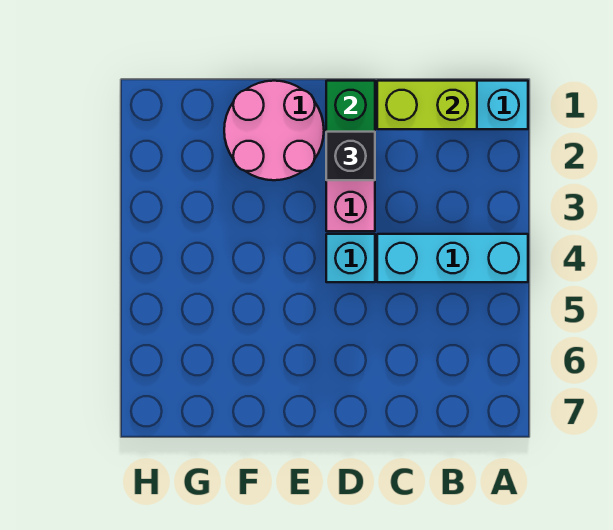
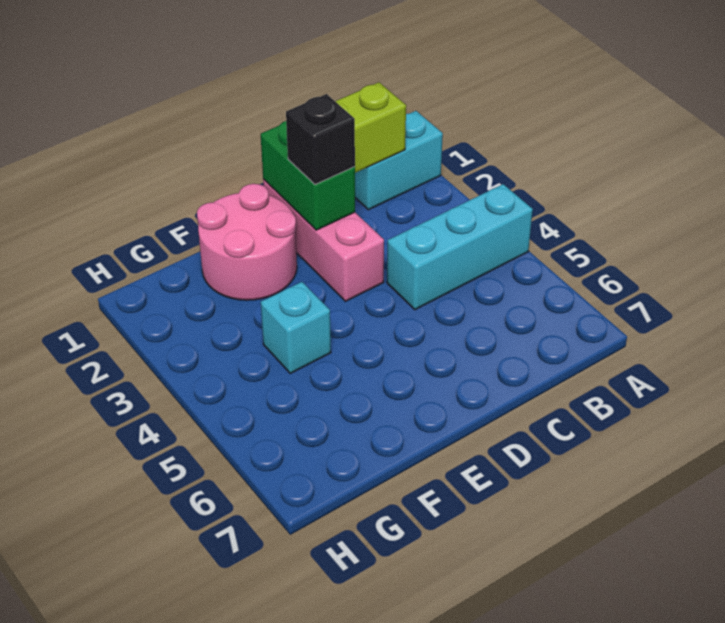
cyan 1x1 brick [326,234,375,282] -> cyan 1x1 brick moved to [261,282,331,373]

